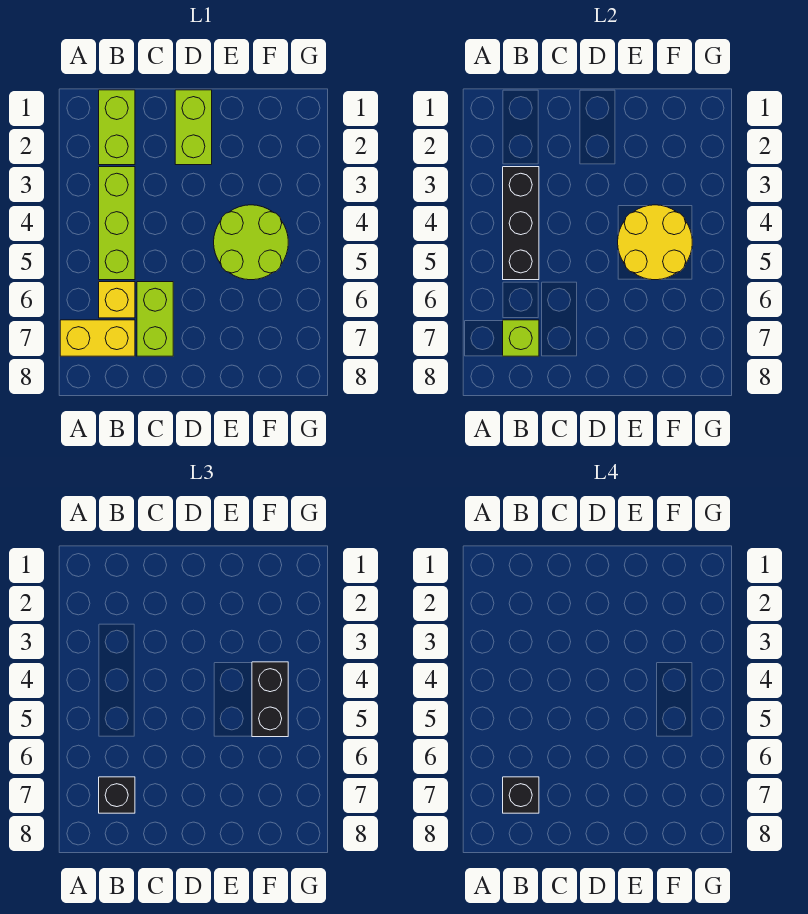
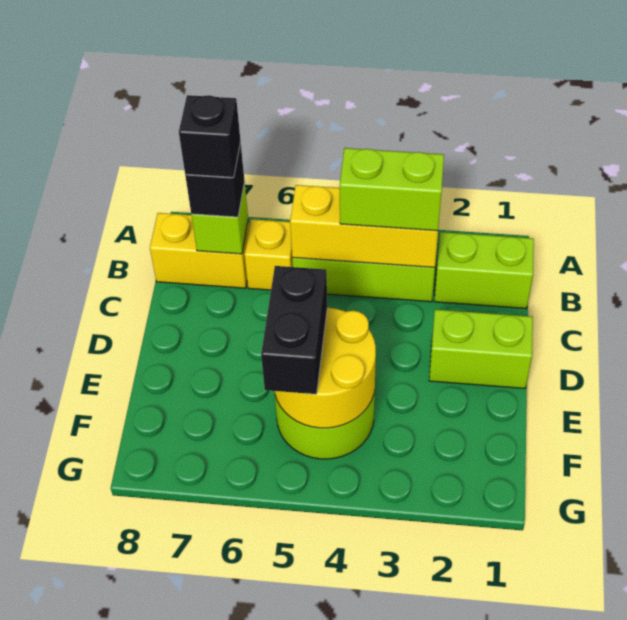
yellow 1x2 brick [60,320,135,356] -> yellow 1x2 brick turned to [150,213,249,288]
black 1x3 brick [503,167,539,280] -> yellow 1x3 brick [290,185,438,267]
lime 1x2 brick [137,282,173,356] -> lime 1x2 brick moved to [340,148,444,231]
black 1x2 brick [252,662,288,737] -> black 1x2 brick turned to [261,266,328,394]

